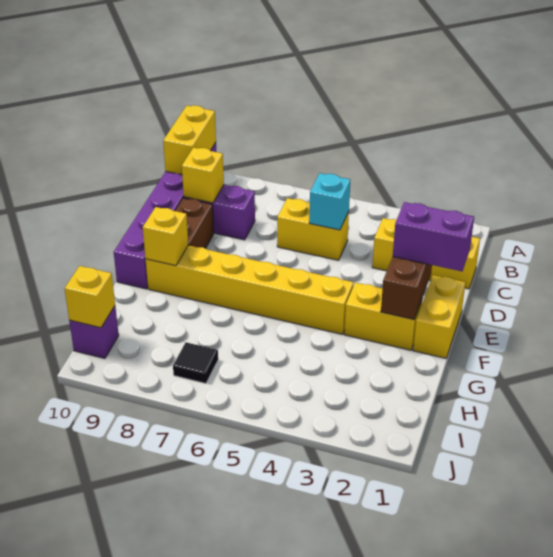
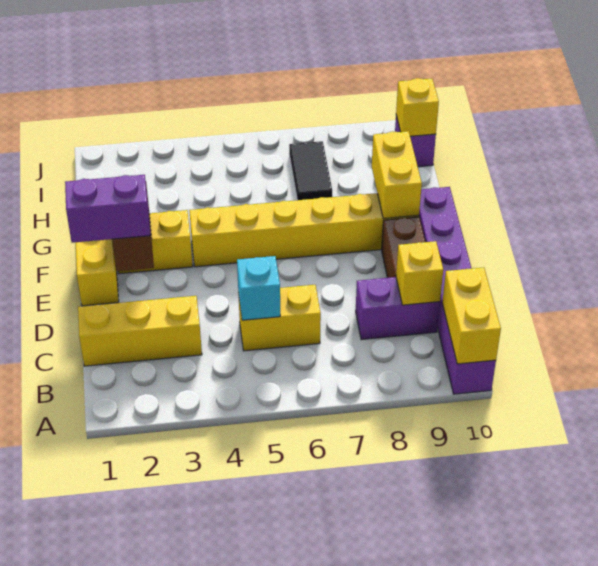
yellow 1x1 brick [143,207,188,266] -> yellow 1x2 brick [372,131,422,219]
black 1x1 tile [173,342,218,383] -> black 1x2 tile [289,141,332,200]

